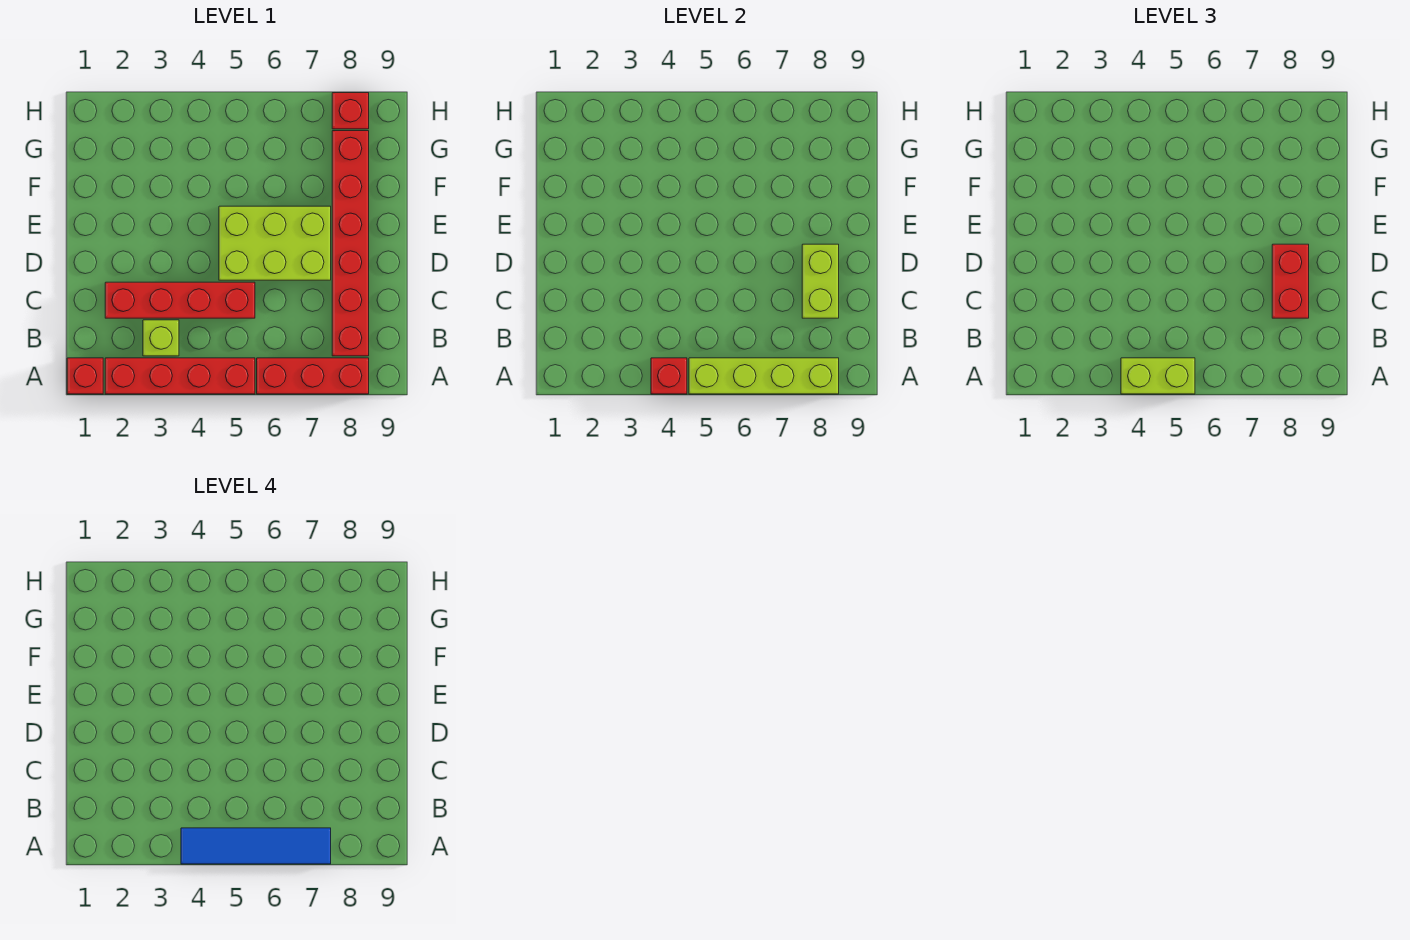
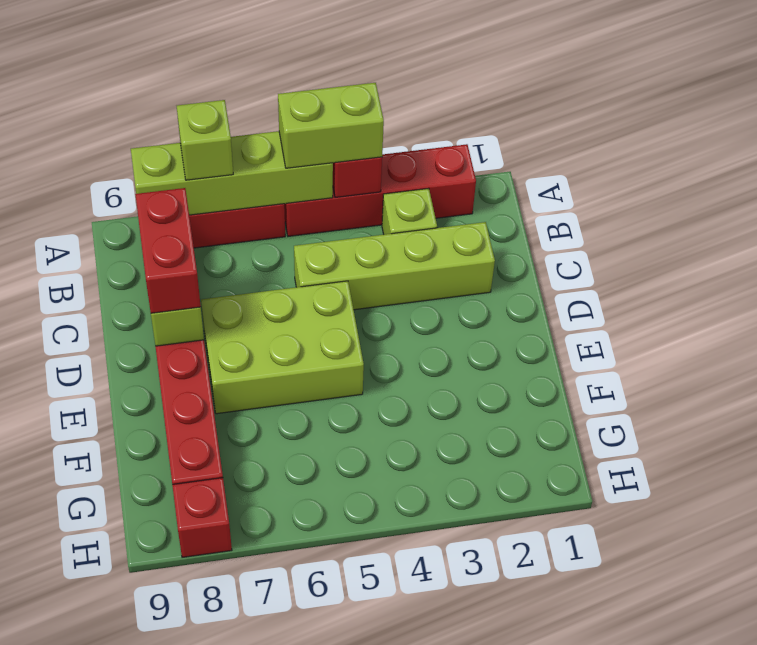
red 1x1 brick [67,358,103,394] -> none
blue 1x4 tile [181,828,331,864] -> none
none -> lime 1x1 brick [177,100,233,180]
red 1x4 brick [105,282,255,318] -> lime 1x4 brick [294,222,495,310]

